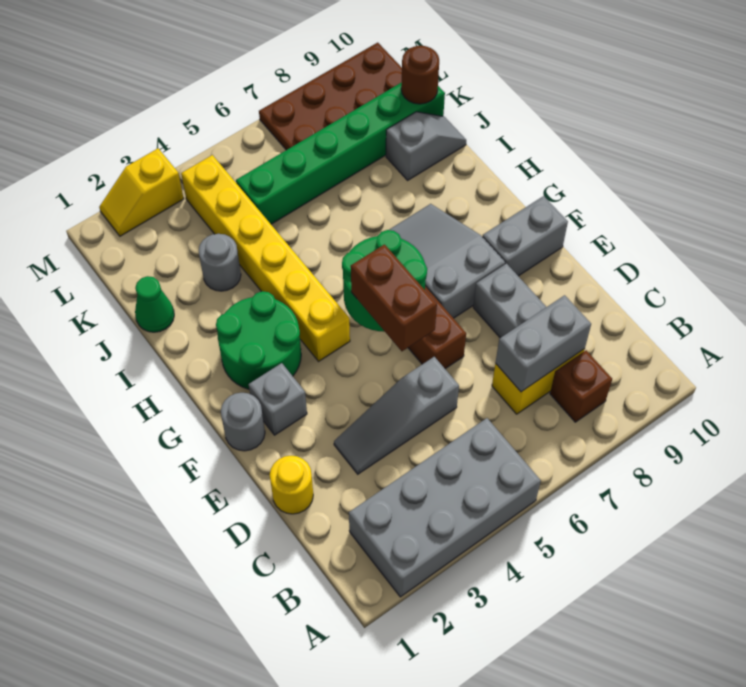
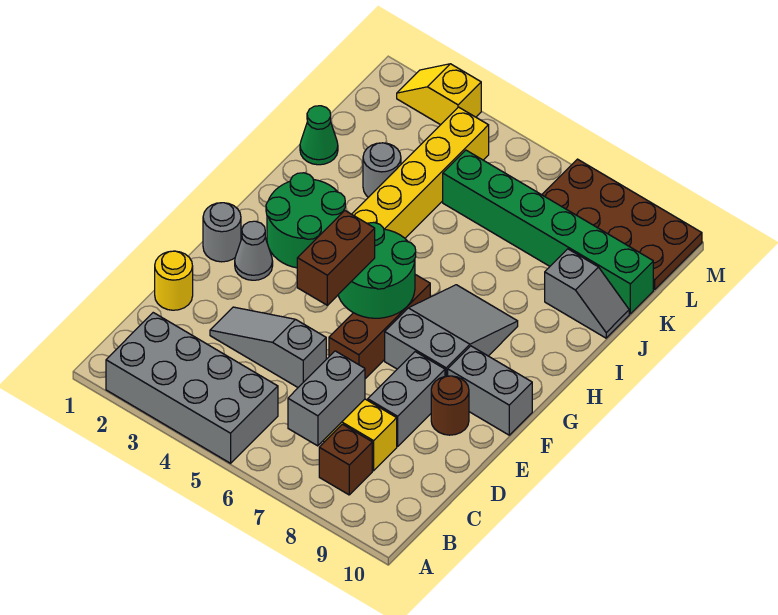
grey 1x2 brick [496,295,591,392] -> grey 1x2 brick turned to [288,351,365,446]
grey 1x1 brick [249,363,307,435] -> grey 1x1 cone [235,221,273,280]
brown 1x1 round brick [401,46,439,104] -> brown 1x1 round brick moved to [431,376,469,435]

